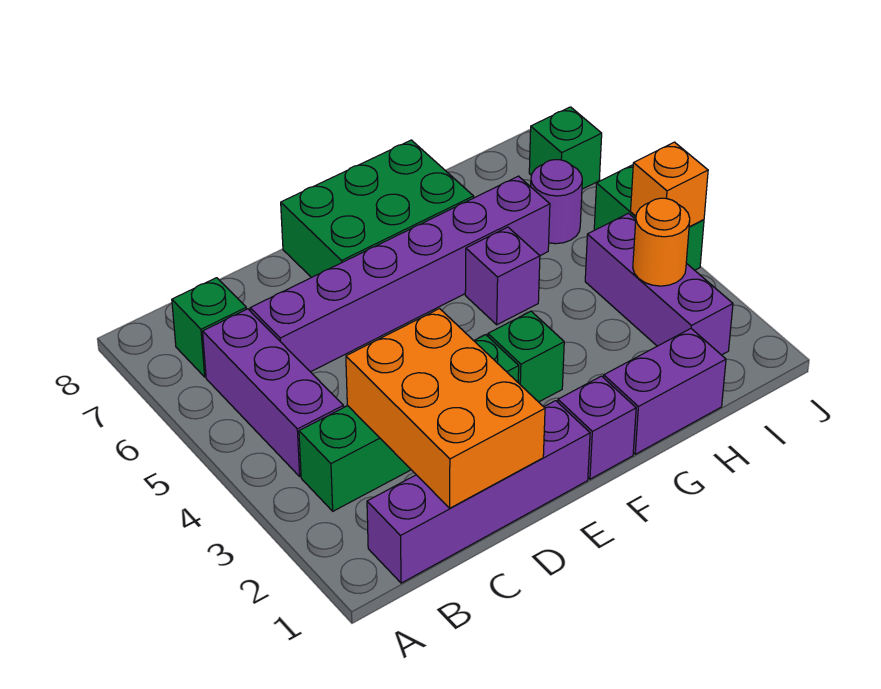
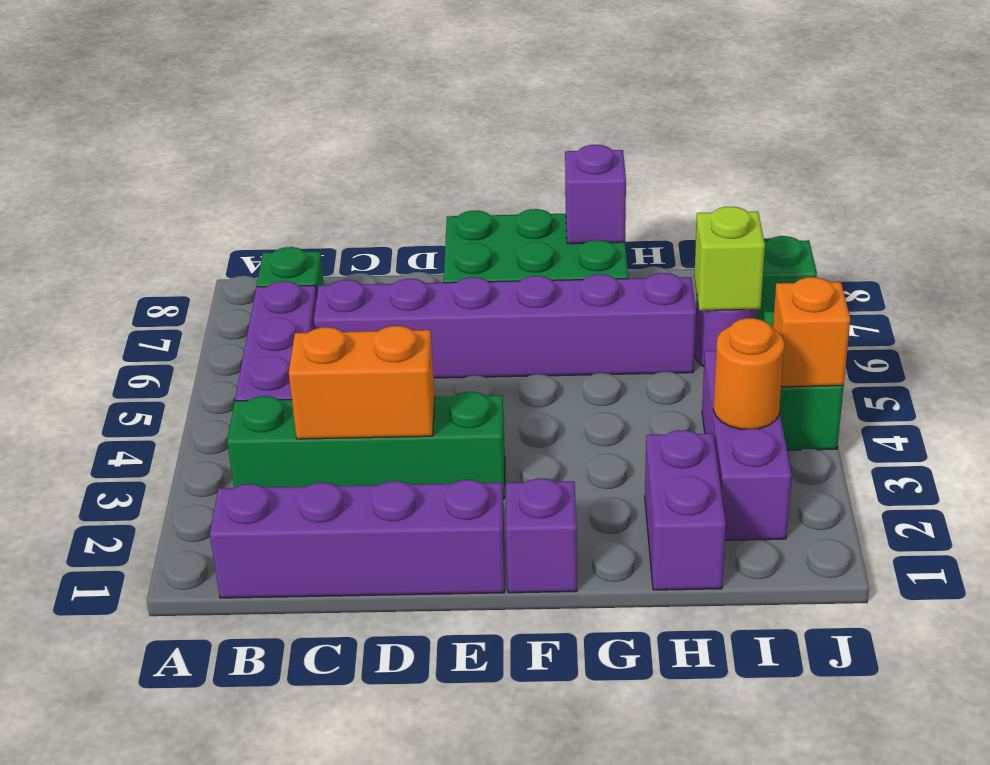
orange 2x3 brick [346,309,545,508] -> orange 1x2 brick [289,326,435,439]
green 1x1 brick [488,311,564,402] -> none
purple 1x2 brick [604,329,726,454] -> purple 1x2 brick turned to [645,430,726,590]
purple 1x1 brick [465,227,540,325] -> purple 1x1 brick moved to [565,145,626,244]
none -> lime 1x1 brick [694,207,765,311]

